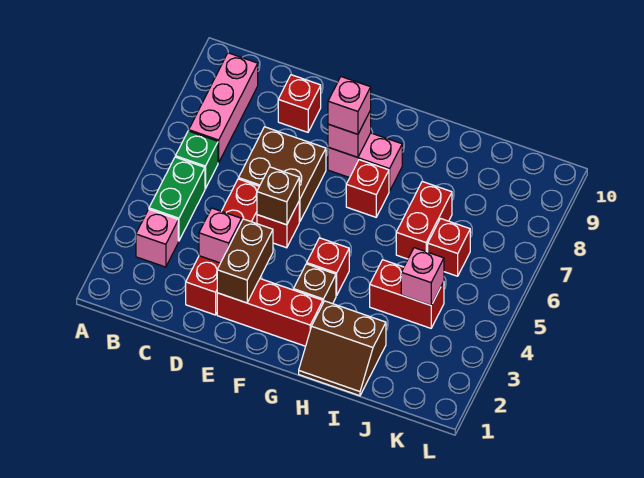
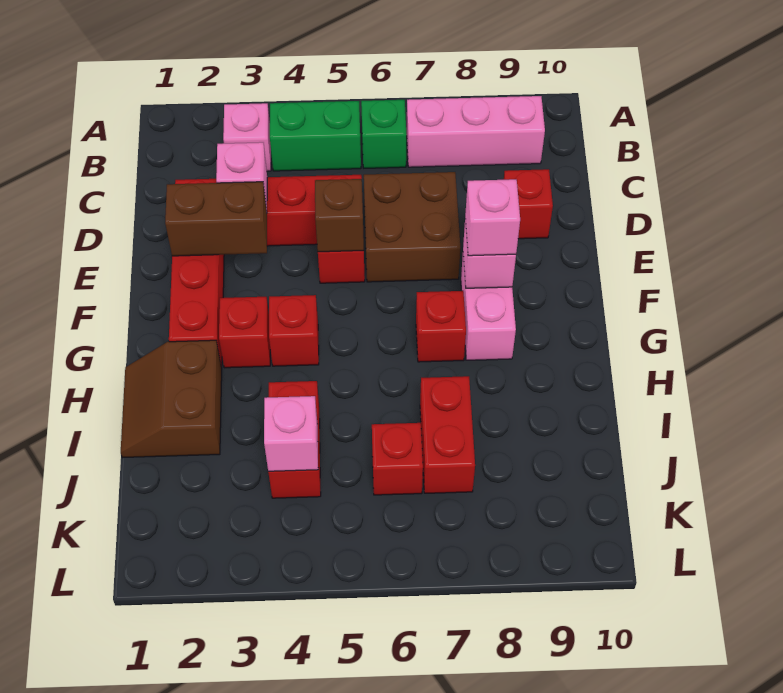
brown 1x1 brick [294,264,336,304] -> red 1x1 brick [219,297,270,368]
red 1x2 brick [396,181,452,259] -> red 1x2 brick turned to [420,376,475,493]

